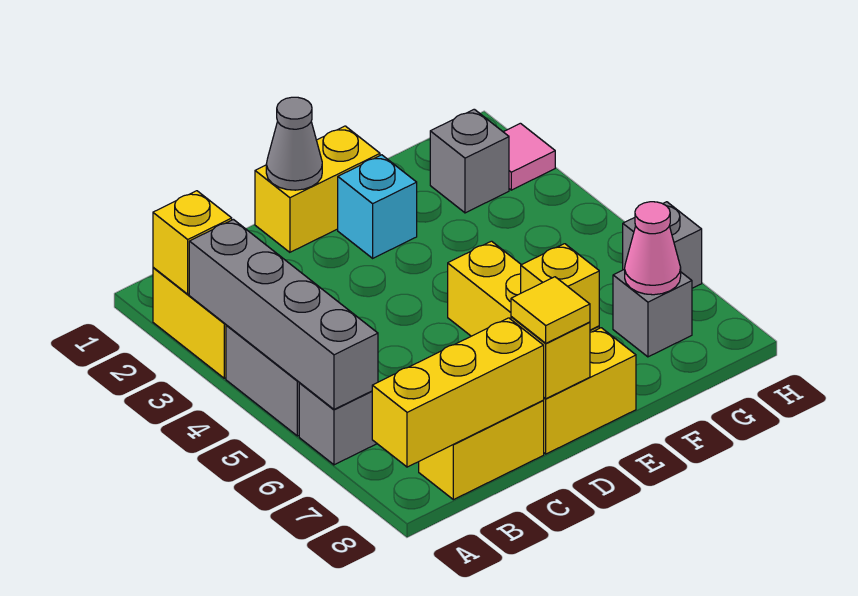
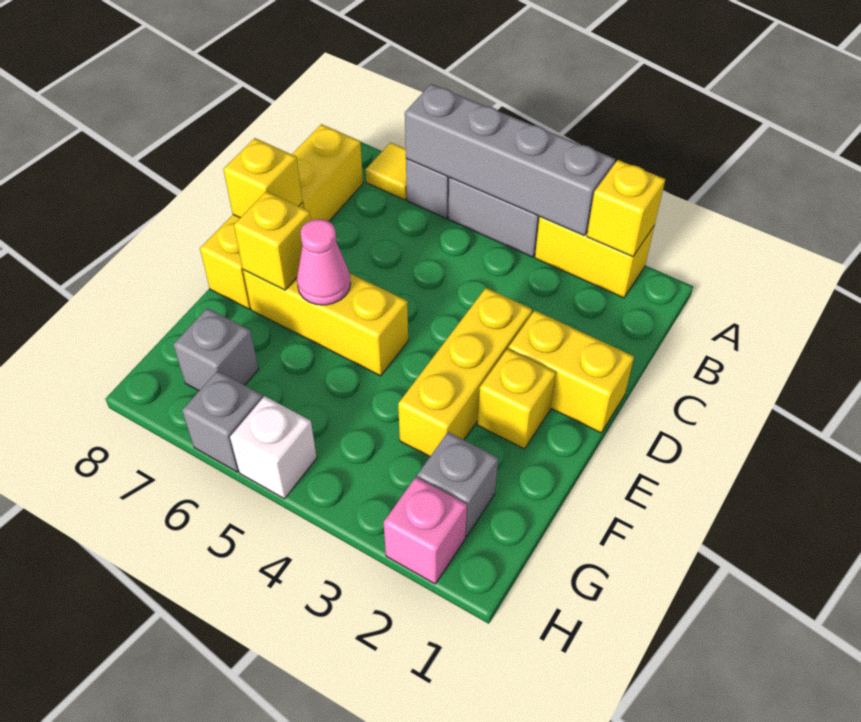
yellow 1x3 brick [372,318,544,467] -> yellow 1x3 brick moved to [398,288,532,457]
yellow 1x2 brick [255,126,380,252] -> yellow 1x2 brick turned to [508,310,634,433]
grey 1x1 cone [266,97,322,190] -> none
yellow 1x1 tile [511,277,590,343] -> yellow 1x1 tile moved to [366,142,407,200]
cyan 1x1 brick [338,155,417,258] -> yellow 1x1 brick [477,349,556,449]
pink 1x1 cone [625,202,681,295] -> pink 1x1 cone moved to [297,219,350,305]
pink 1x1 tile [504,123,555,190] -> pink 1x1 brick [384,477,467,584]
none -> white 1x1 brick [230,396,317,499]

